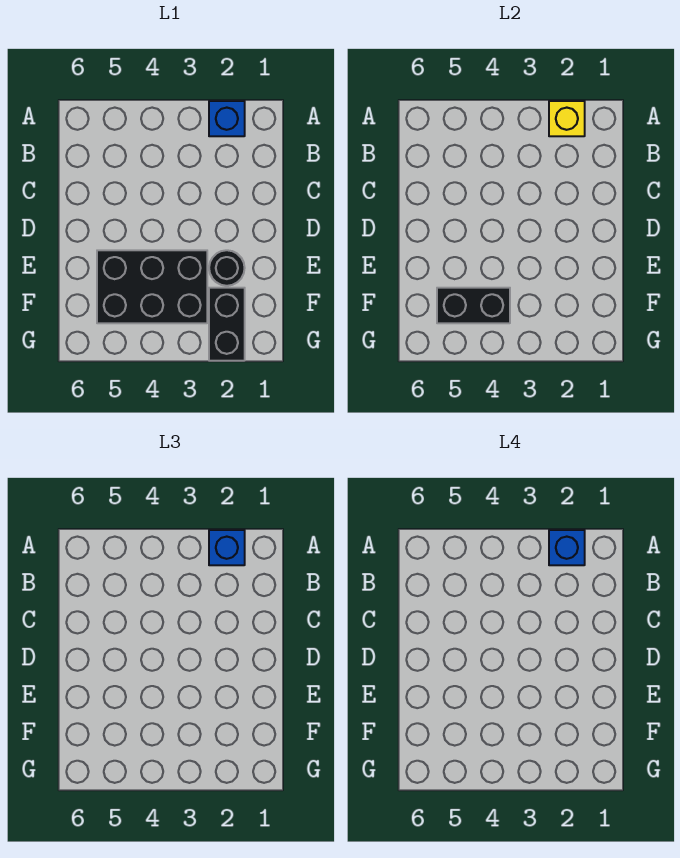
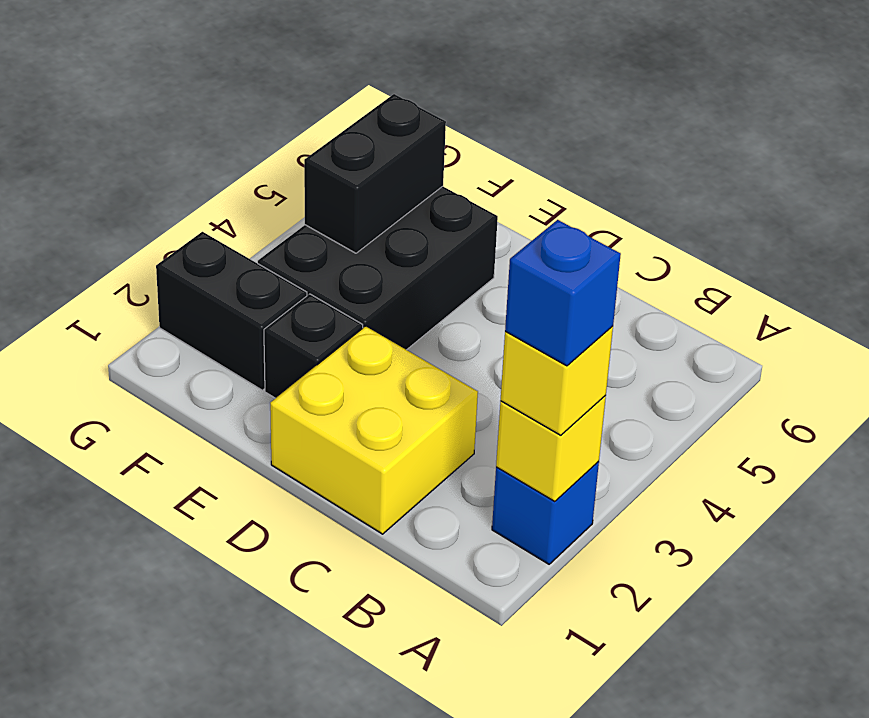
blue 1x1 brick [209,530,245,565] -> yellow 1x1 brick [501,326,613,435]
none -> yellow 2x2 brick [270,326,478,534]
black 1x1 round brick [209,250,245,286] -> black 1x1 brick [264,294,363,398]

